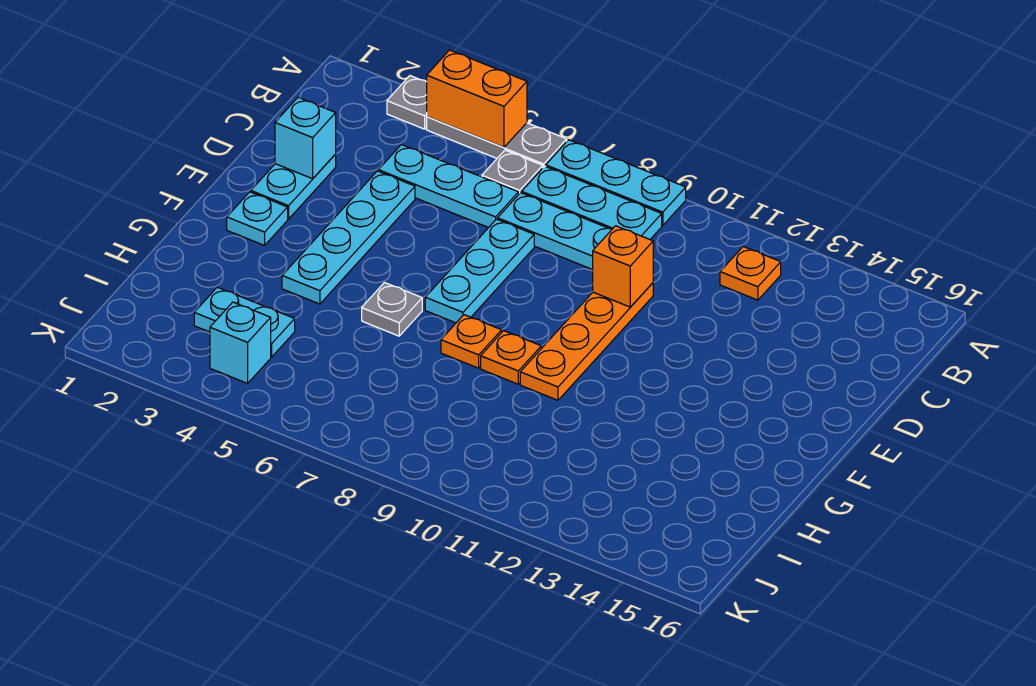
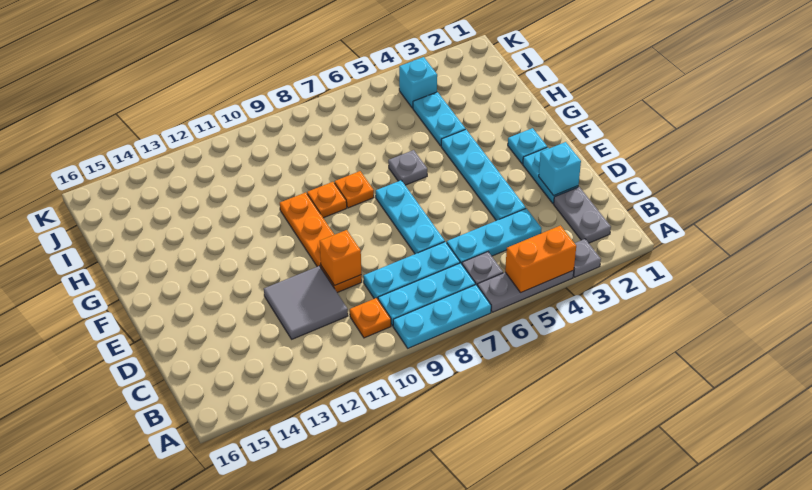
none -> grey 1x2 plate [554,187,611,243]
orange 1x1 plate [720,247,781,300] -> orange 1x1 plate moved to [350,298,391,338]
none -> grey 2x2 tile [264,266,348,339]
cyan 1x2 plate [194,287,295,357] -> cyan 1x2 plate turned to [413,92,465,146]

